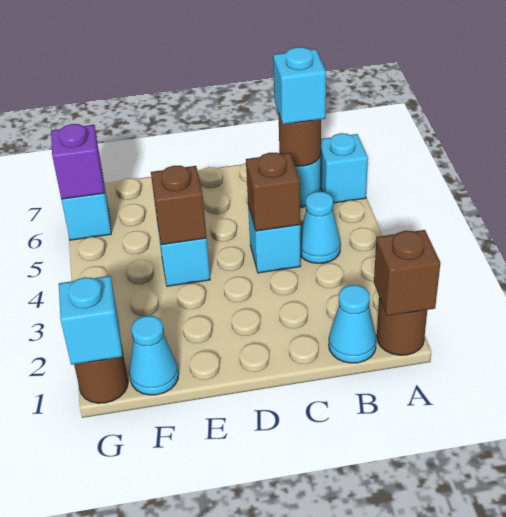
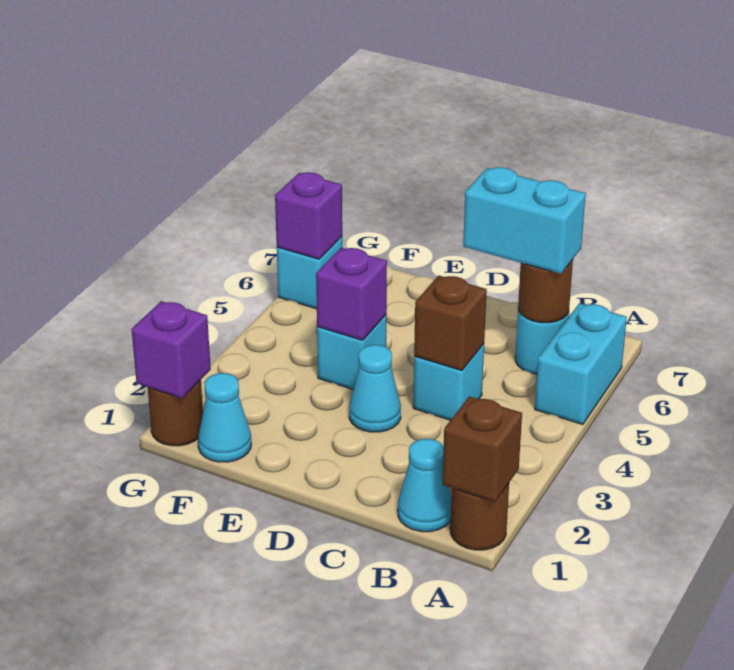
cyan 1x1 brick [320,133,368,203] -> cyan 1x2 brick [535,303,627,424]
cyan 1x1 cone [300,192,341,263] -> cyan 1x1 cone moved to [349,345,401,432]
cyan 1x1 brick [273,47,326,124] -> cyan 1x2 brick [463,167,586,274]
brown 1x1 brick [151,166,206,245] -> purple 1x1 brick [316,248,387,340]
cyan 1x1 brick [59,276,123,365] -> purple 1x1 brick [132,301,211,398]

